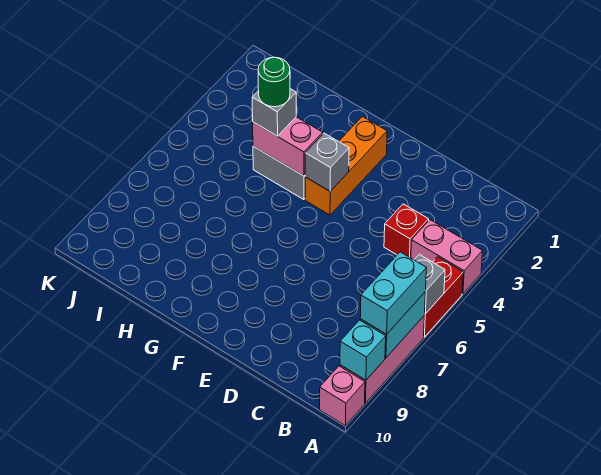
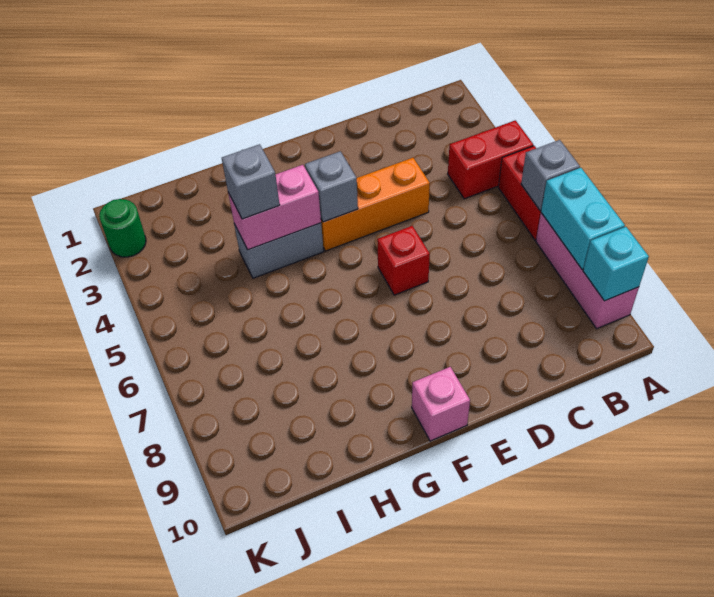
pink 1x2 brick [411,220,482,294] -> red 1x2 brick [448,120,533,199]
cyan 1x2 brick [360,252,426,334] -> none
pink 1x1 brick [320,366,365,426] -> pink 1x1 brick moved to [412,367,470,441]
red 1x1 brick [384,204,429,258] -> red 1x1 brick moved to [377,226,430,295]
orange 1x3 brick [305,116,387,215] -> orange 1x3 brick turned to [321,158,430,251]
green 1x1 round brick [258,57,290,107] -> green 1x1 round brick moved to [99,199,146,257]

